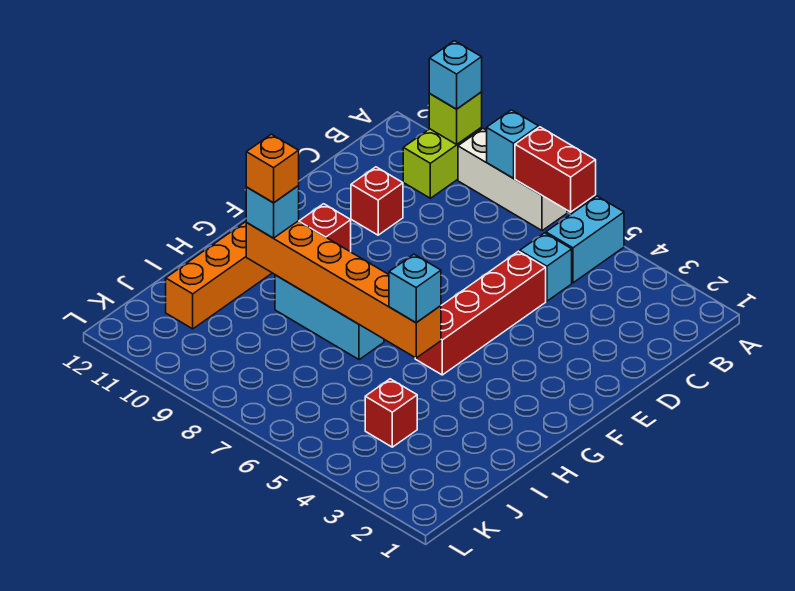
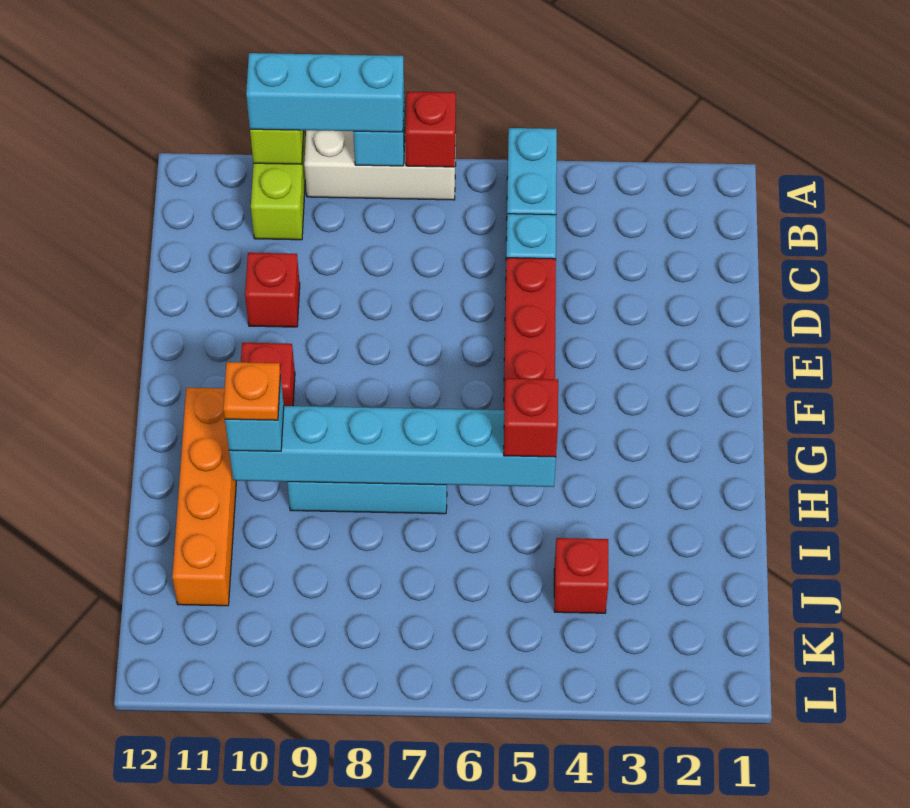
red 1x2 brick [515,127,596,212] -> red 1x1 brick [405,92,456,167]
cyan 1x1 brick [429,41,482,109] -> cyan 1x3 brick [246,53,404,132]
orange 1x6 brick [246,221,441,358] -> cyan 1x6 brick [229,406,556,487]
cyan 1x1 brick [389,254,441,323] -> red 1x1 brick [504,378,558,457]
orange 1x1 brick [246,134,299,203] -> orange 1x1 plate [223,362,281,420]

